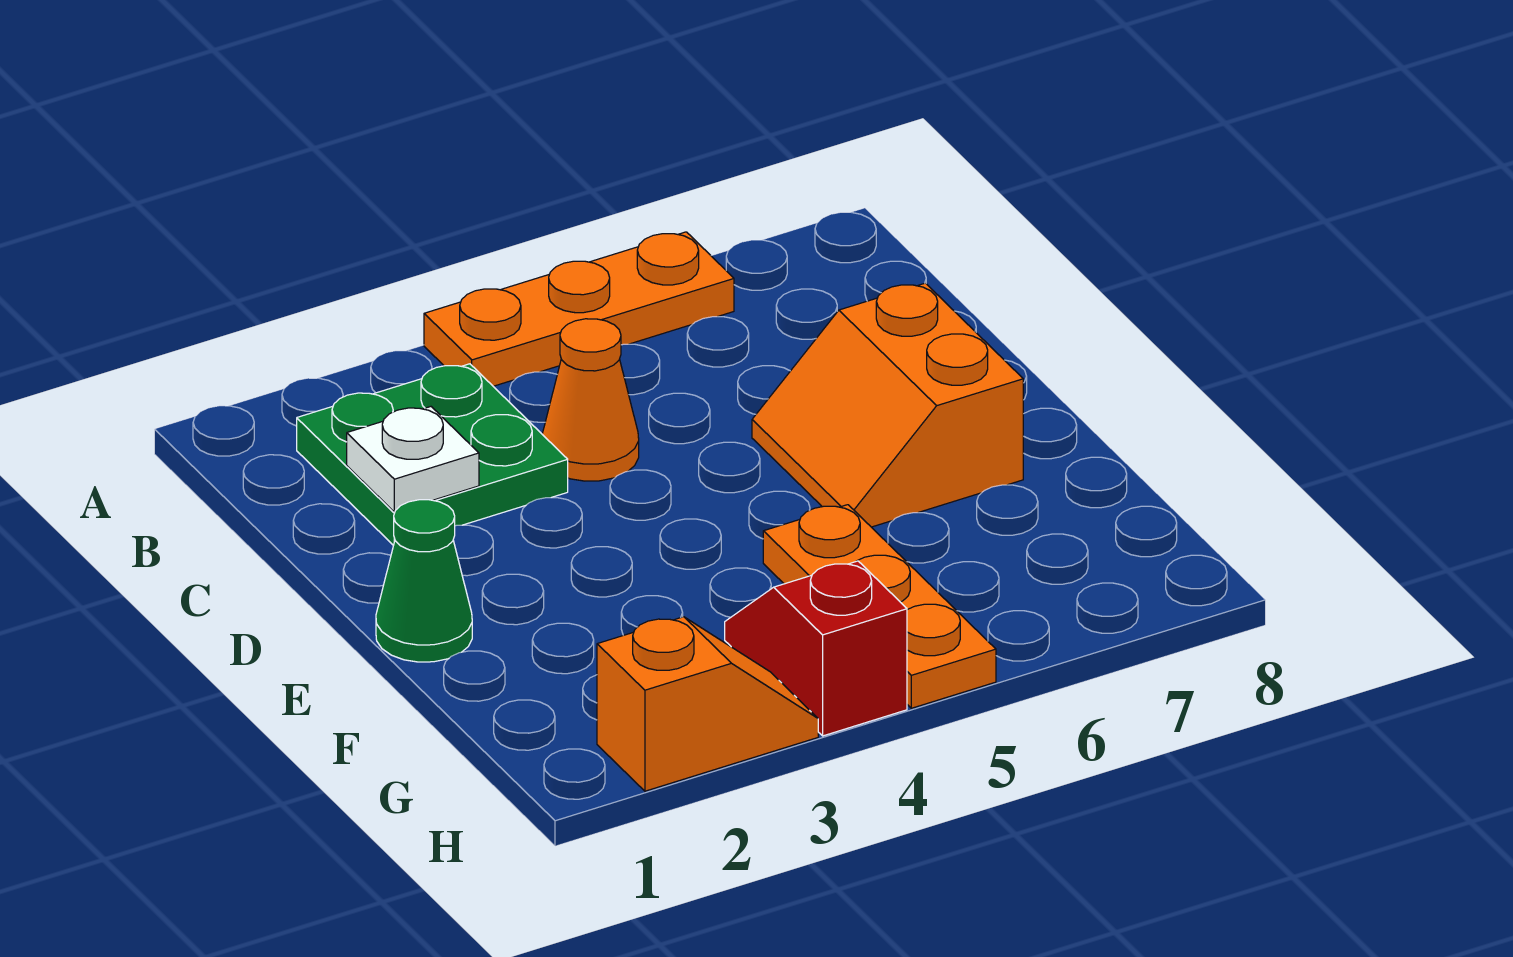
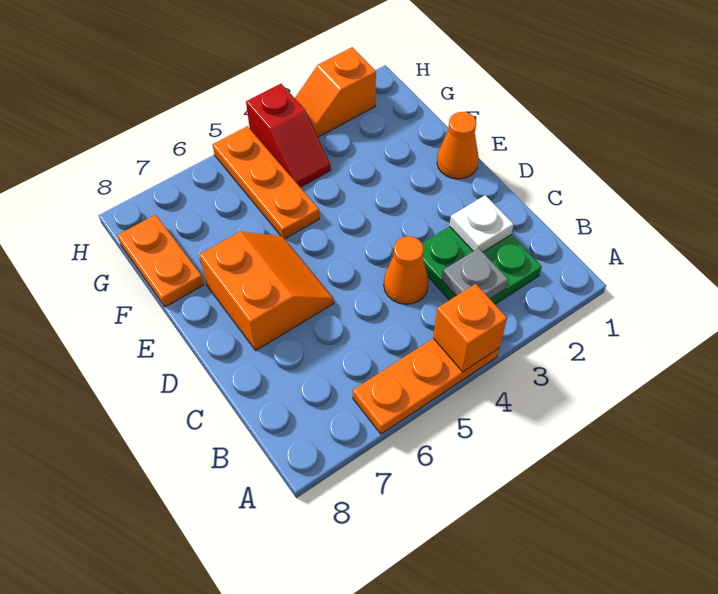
none -> orange 1x1 brick [433,284,507,372]
none -> grey 1x1 plate [442,248,508,299]
green 1x1 cone [376,500,472,662] -> orange 1x1 cone [437,112,479,179]
none -> orange 1x2 plate [117,215,204,307]

